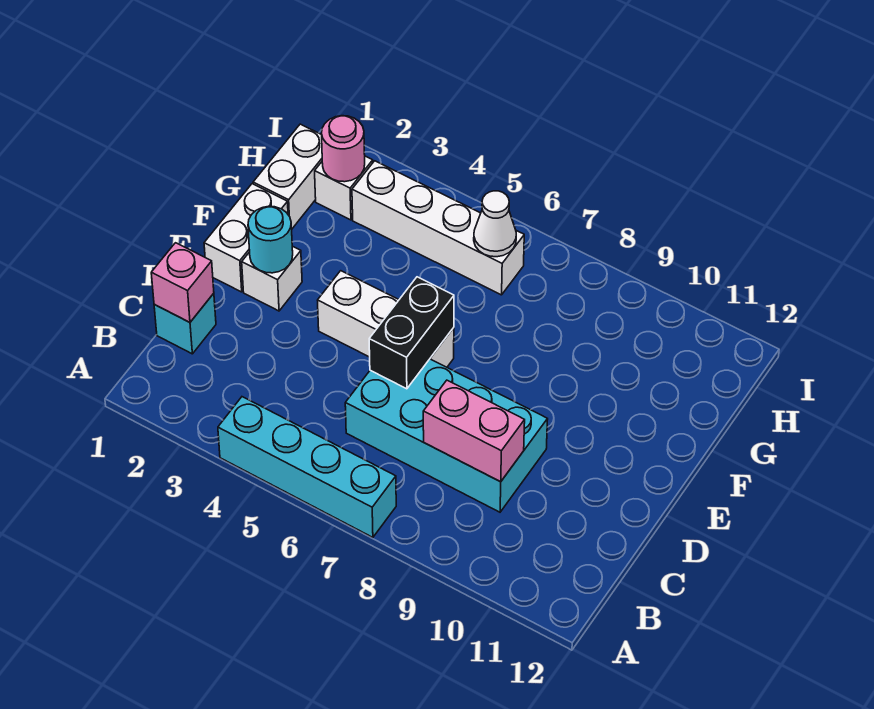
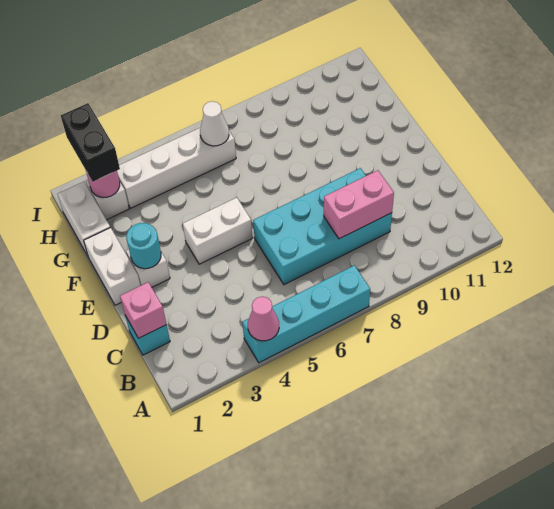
none -> pink 1x1 cone [248,297,279,341]
black 1x2 brick [369,277,454,389] -> black 1x2 brick moved to [61,103,120,182]
white 1x3 brick [318,271,454,367] -> white 1x2 brick [183,198,253,264]

